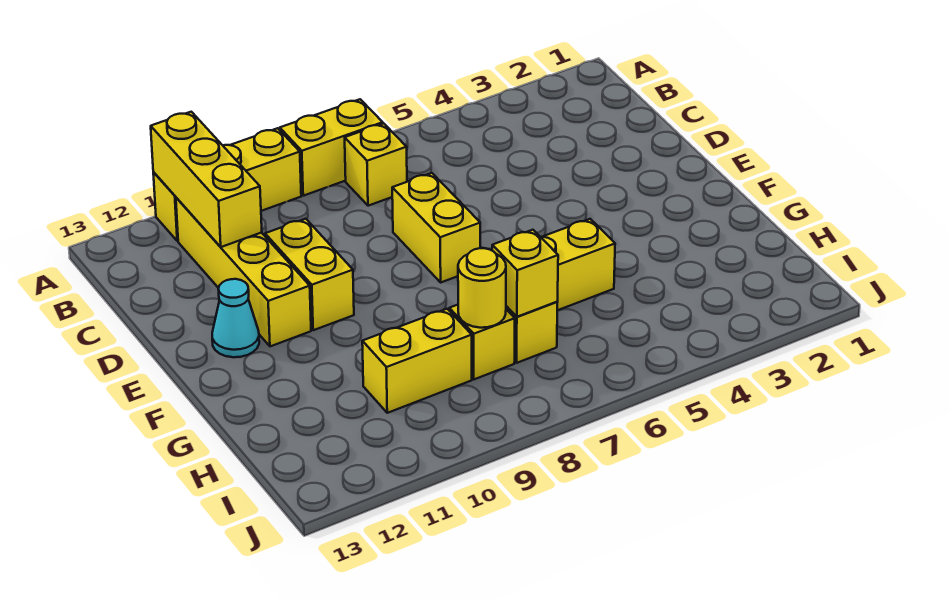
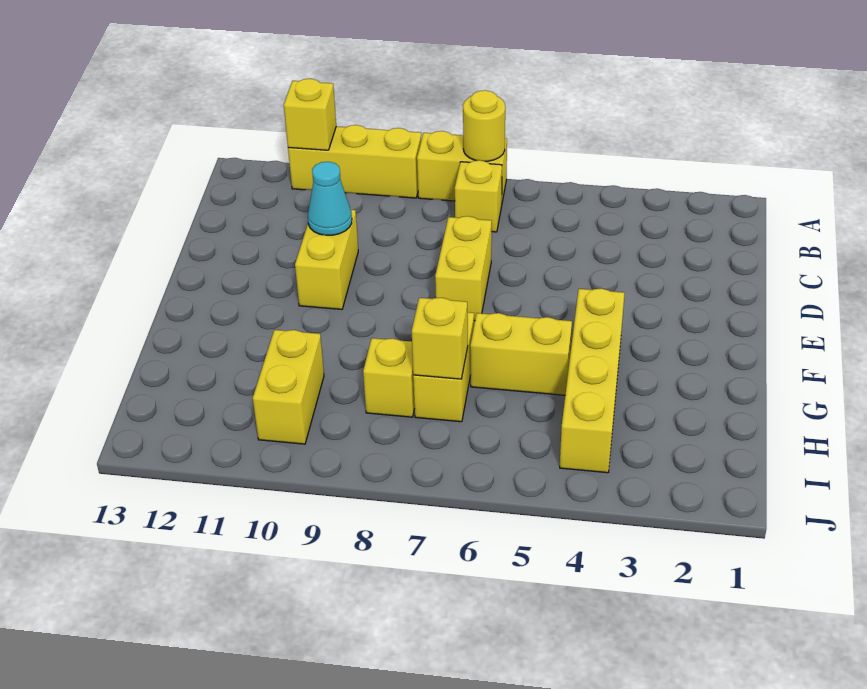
yellow 1x3 brick [151,112,262,247] -> yellow 1x1 brick [284,79,336,150]
yellow 1x4 brick [176,198,311,346] -> yellow 1x4 brick moved to [560,288,625,473]
cyan 1x1 cone [212,279,259,357] -> cyan 1x1 cone moved to [308,162,352,235]
yellow 1x1 round brick [458,248,506,328] -> yellow 1x1 round brick moved to [463,90,505,161]
yellow 1x2 brick [362,309,472,413] -> yellow 1x2 brick turned to [253,330,324,444]

